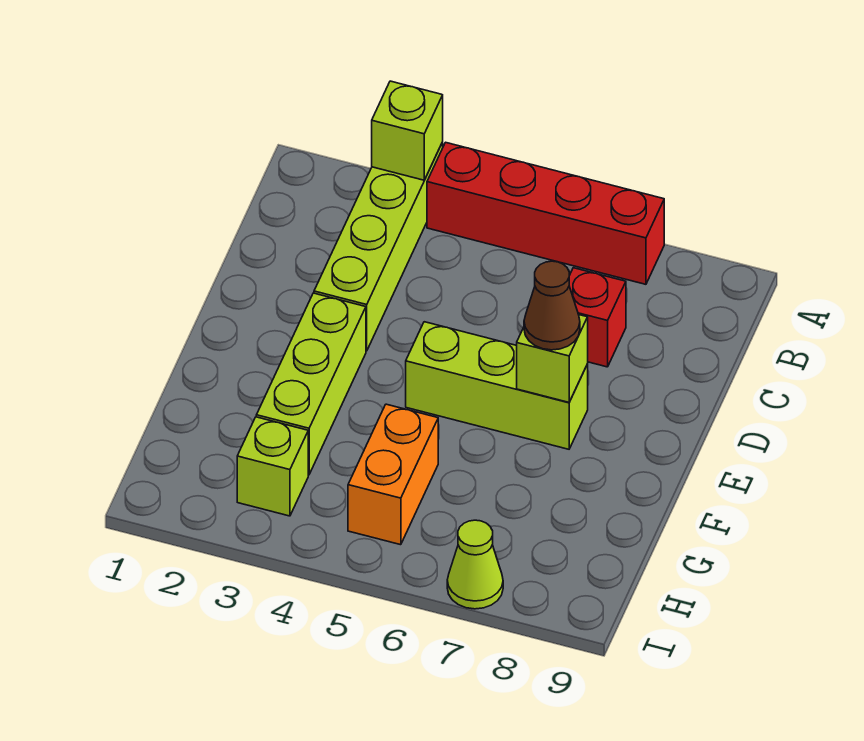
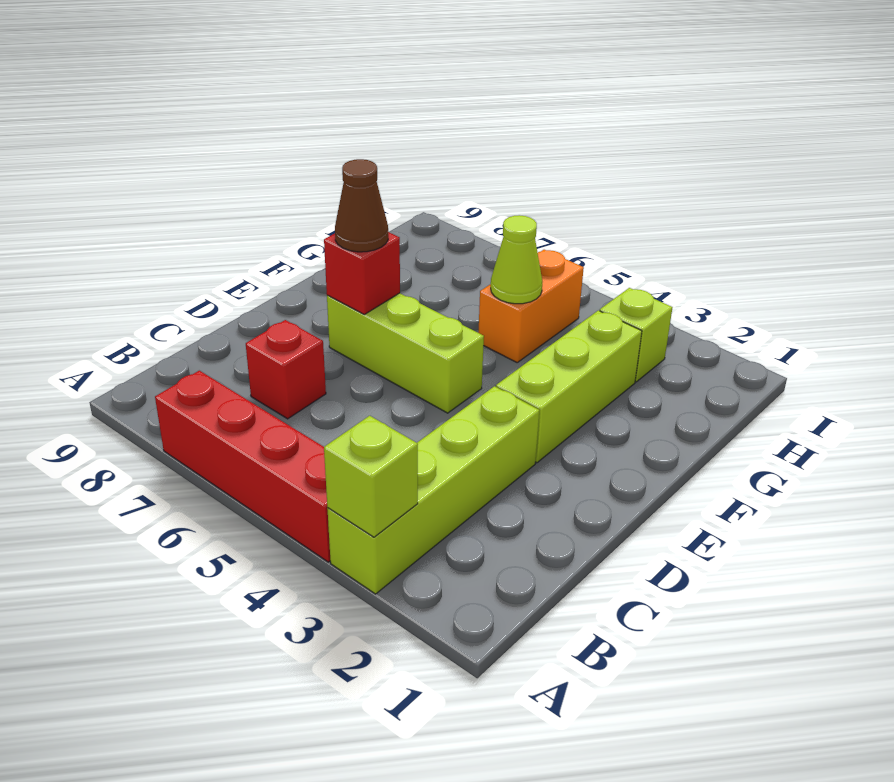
lime 1x1 brick [517,315,588,402] -> red 1x1 brick [324,232,400,314]
lime 1x1 cone [447,520,503,609] -> lime 1x1 cone moved to [491,215,542,304]

